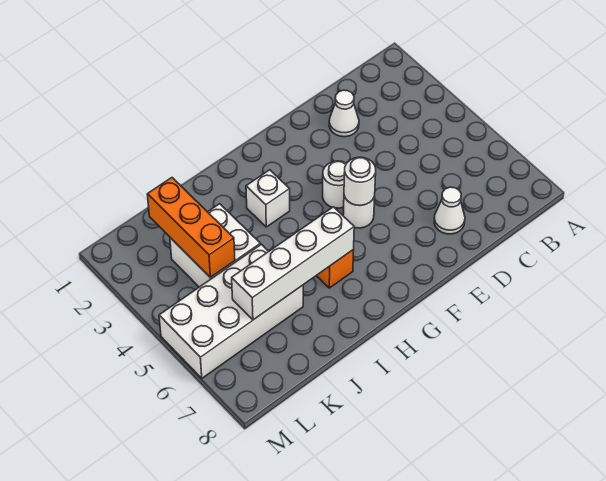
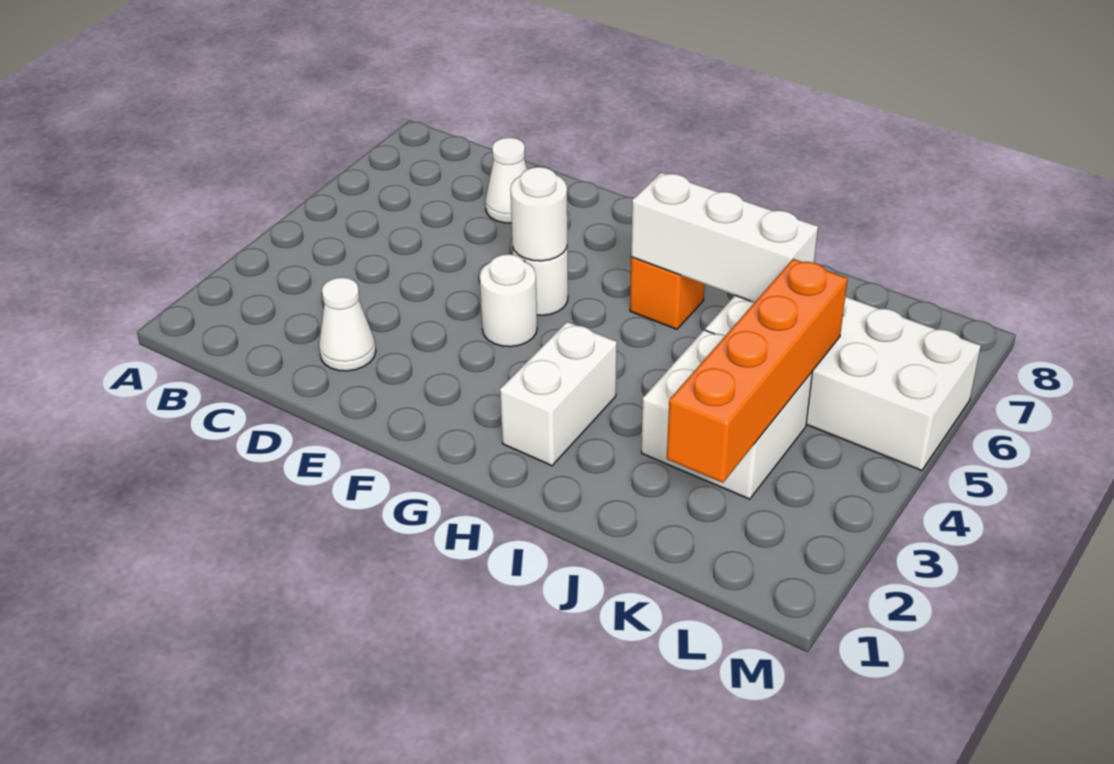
white 1x1 brick [246,170,290,227] -> white 1x2 brick [500,322,617,466]
white 1x4 brick [232,207,354,320] -> white 1x3 brick [631,172,818,303]
orange 1x3 brick [147,178,235,277] -> orange 1x4 brick [667,259,848,483]

